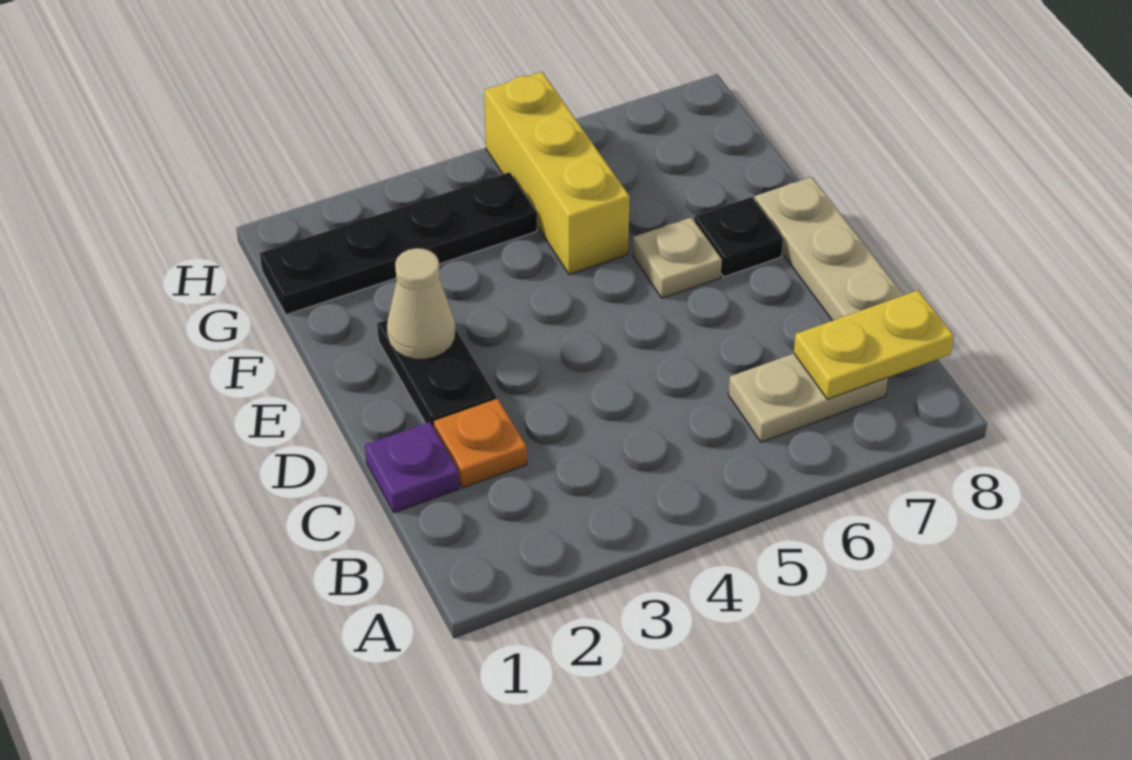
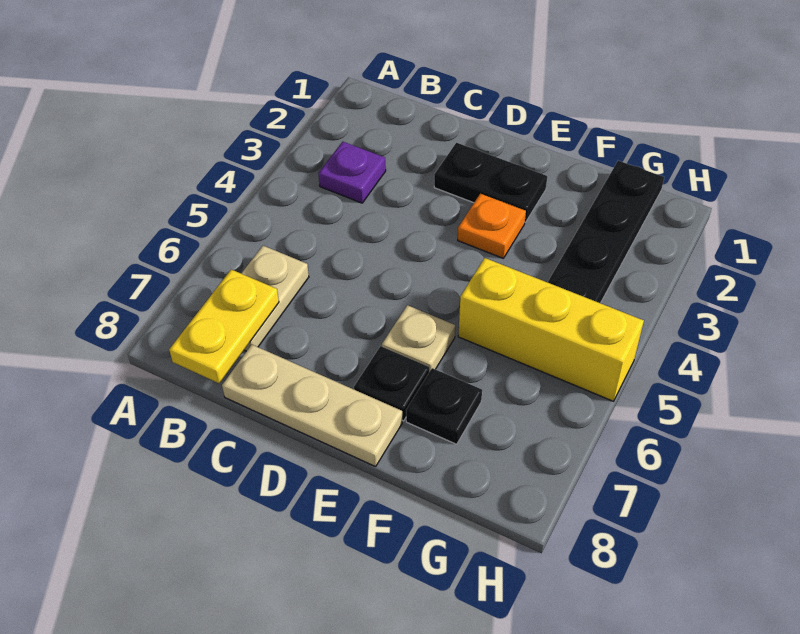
purple 1x1 plate [365,422,459,513] -> purple 1x1 plate moved to [318,142,386,203]
orange 1x1 plate [433,398,527,488] -> orange 1x1 plate moved to [458,194,526,258]
tan 1x1 cone [387,248,456,359] -> none
none -> black 1x1 plate [406,368,482,444]

